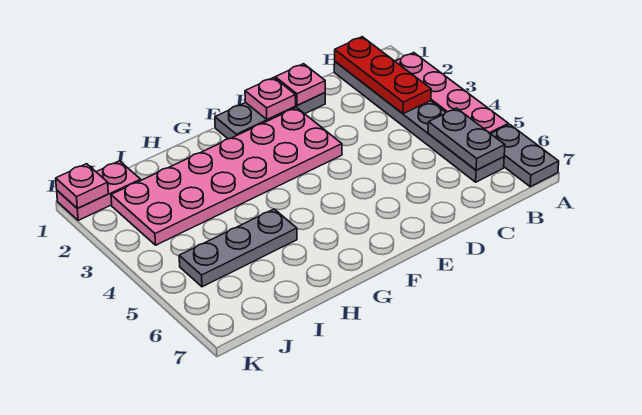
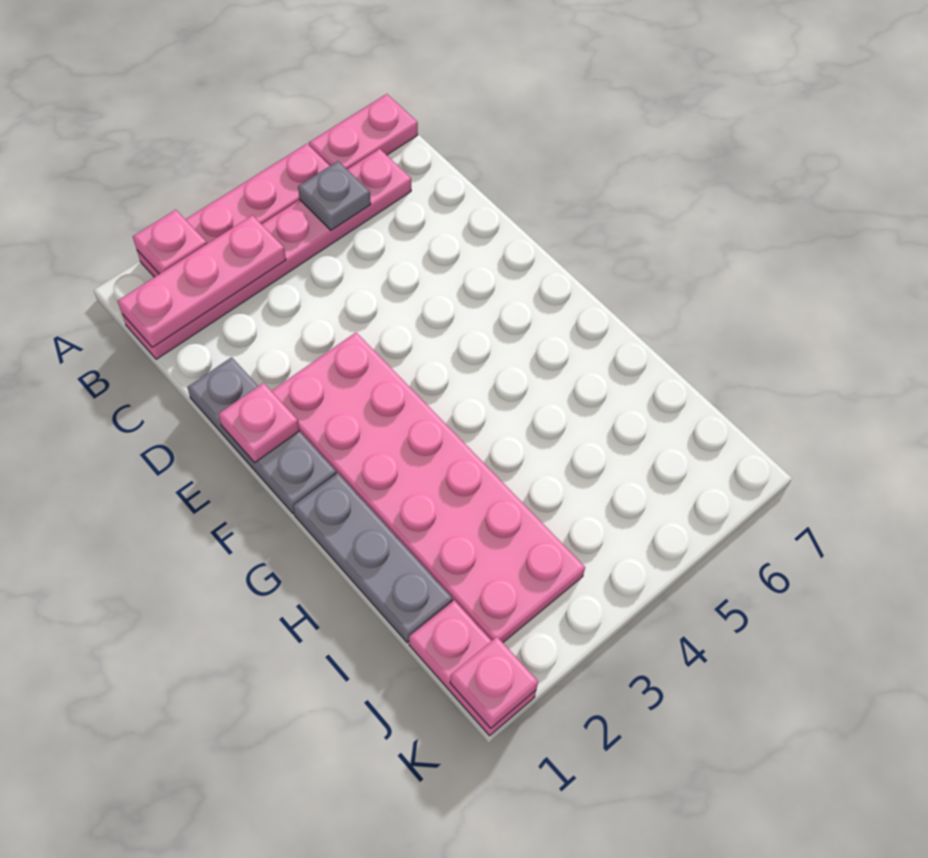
grey 1x2 plate [491,124,559,187] -> pink 1x2 plate [309,94,418,169]
grey 1x6 plate [334,62,504,182] -> pink 1x6 plate [122,149,411,359]
red 1x3 plate [335,37,431,114] -> pink 1x3 plate [118,215,286,347]
grey 1x2 plate [428,108,505,170] -> grey 1x1 plate [298,161,371,230]
pink 1x1 plate [275,64,325,105] -> pink 1x1 plate moved to [133,210,207,274]
grey 1x3 plate [179,209,297,287] -> grey 1x3 plate moved to [293,473,452,643]

